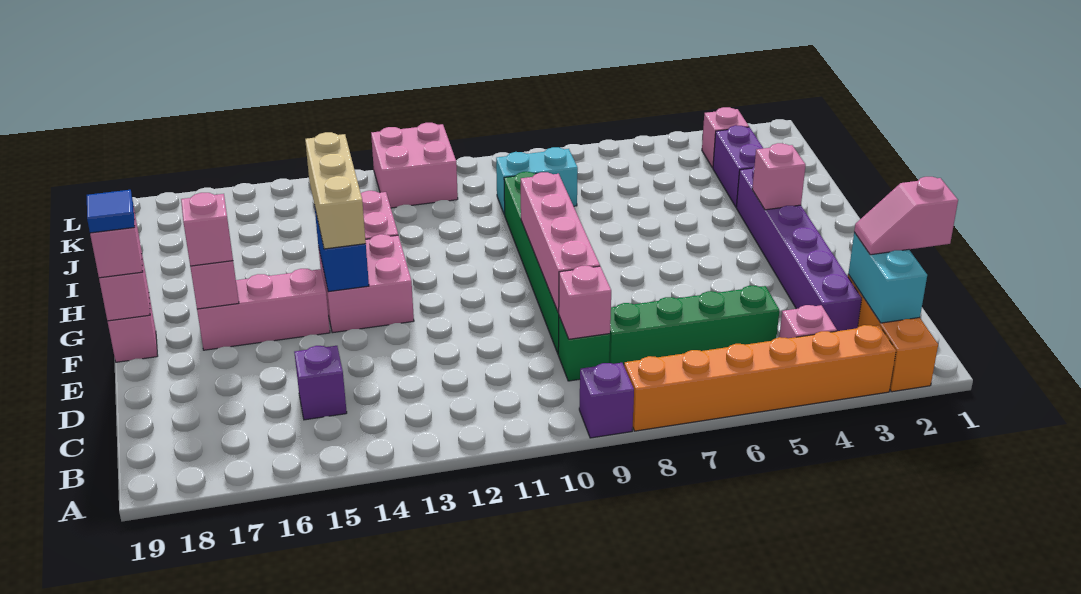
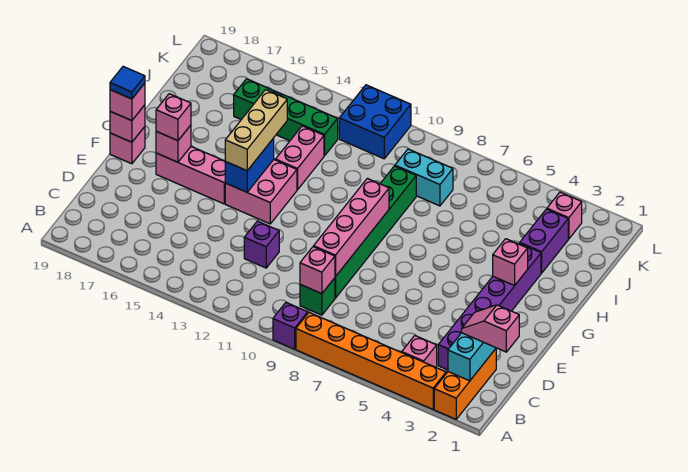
green 1x4 brick [609,286,779,365] -> green 1x4 brick moved to [234,79,338,156]
purple 1x1 brick [294,346,347,420] -> purple 1x1 brick moved to [244,221,279,268]
pink 2x2 brick [371,123,458,208] -> blue 2x2 brick [339,85,411,159]

